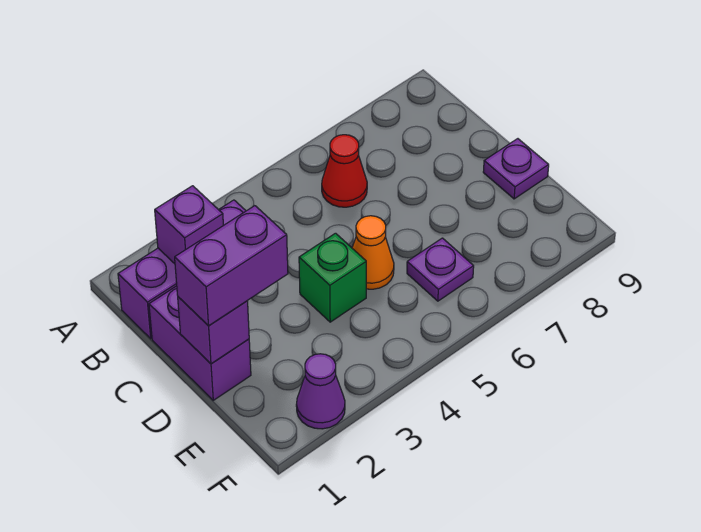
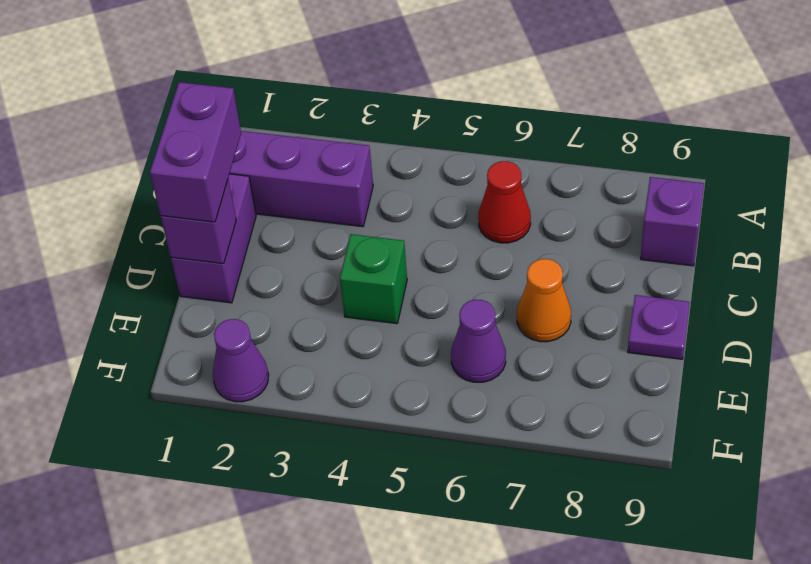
purple 1x1 brick [155,186,223,264] -> purple 1x1 brick moved to [640,177,704,266]
purple 1x2 brick [175,206,288,326] -> purple 1x2 brick turned to [150,82,241,222]
orange 1x1 cone [352,216,394,289] -> orange 1x1 cone moved to [517,259,571,342]
purple 1x1 plate [407,238,474,301] -> purple 1x1 cone [451,300,506,382]

